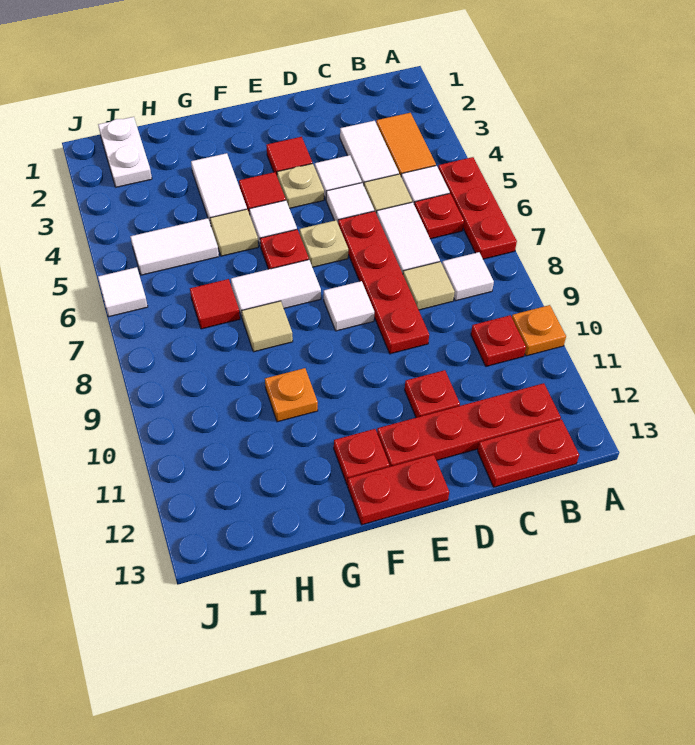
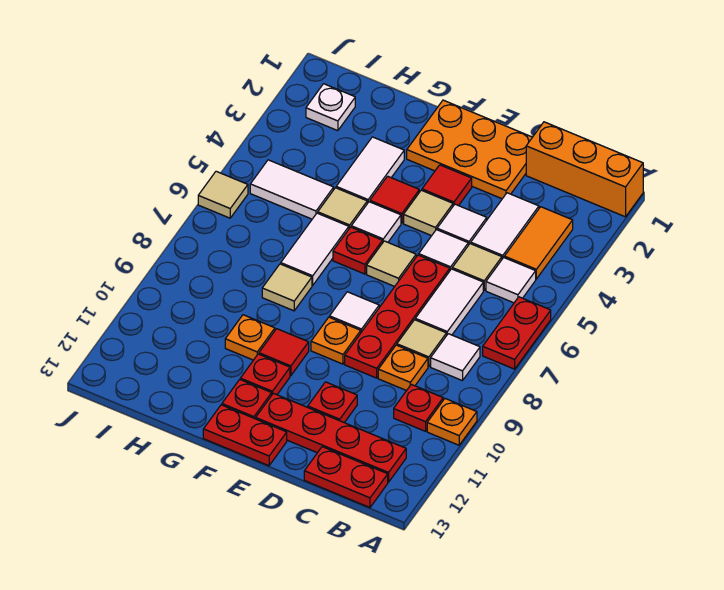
none -> orange 1x3 brick [526,122,643,217]
red 1x3 plate [438,157,517,259] -> red 1x2 plate [483,297,551,369]
red 1x1 plate [414,194,464,239] -> red 1x1 plate moved to [240,354,290,395]
none -> orange 1x1 plate [378,345,428,391]
none -> orange 2x3 plate [407,100,532,199]
tan 1x1 plate [277,164,324,208] -> tan 1x1 tile [404,190,453,236]
tan 1x1 plate [299,220,348,267] -> tan 1x1 tile [367,241,416,286]
none -> orange 1x1 plate [311,317,361,364]
white 1x2 tile [231,260,321,317] -> white 1x2 tile turned to [281,213,349,285]
red 1x1 tile [190,279,240,329] -> red 1x1 tile moved to [259,329,309,376]
white 1x2 plate [98,117,152,187] -> white 1x1 plate [306,84,355,131]
white 1x1 tile [98,267,148,317] -> tan 1x1 tile [198,171,248,218]

